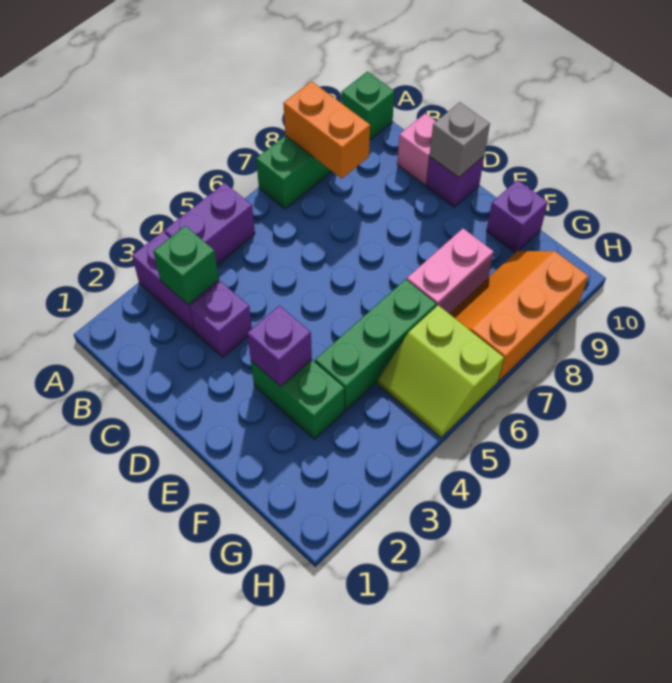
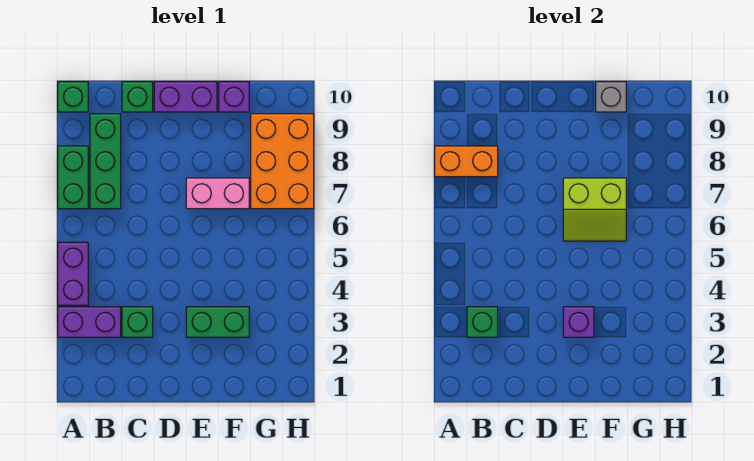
purple 1x1 brick [190,281,252,357] -> green 1x1 brick [122,307,153,337]
pink 1x1 brick [397,113,436,185] -> green 1x1 brick [122,82,153,112]
purple 1x1 brick [426,156,484,207] -> purple 1x2 brick [154,82,217,112]
grey 1x1 brick [430,102,490,177] -> grey 1x1 brick moved to [596,82,626,112]
green 1x3 brick [315,279,436,410] -> green 1x3 brick moved to [90,114,121,209]
pink 1x2 brick [407,228,494,313] -> pink 1x2 brick turned to [186,178,249,209]
lime 2x2 slope [377,305,504,438] -> lime 2x2 slope moved to [563,178,626,241]
orange 2x3 slope [449,251,588,381] -> orange 2x3 brick [251,114,314,209]

